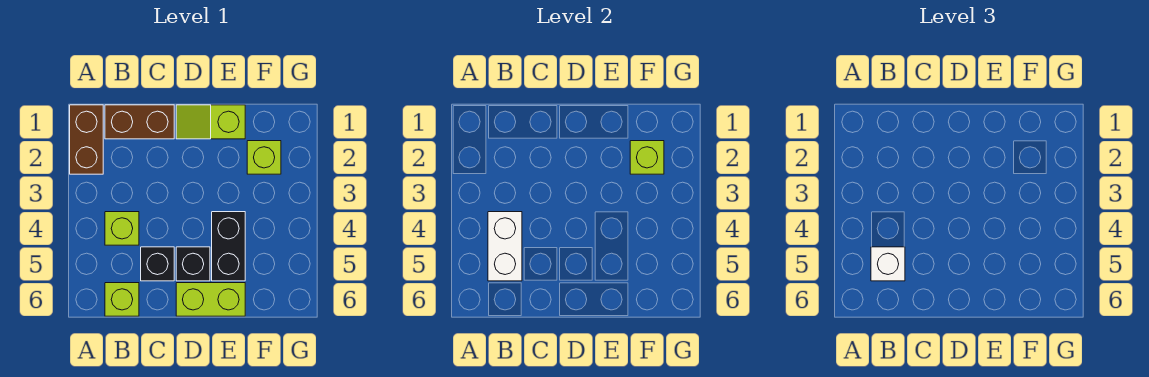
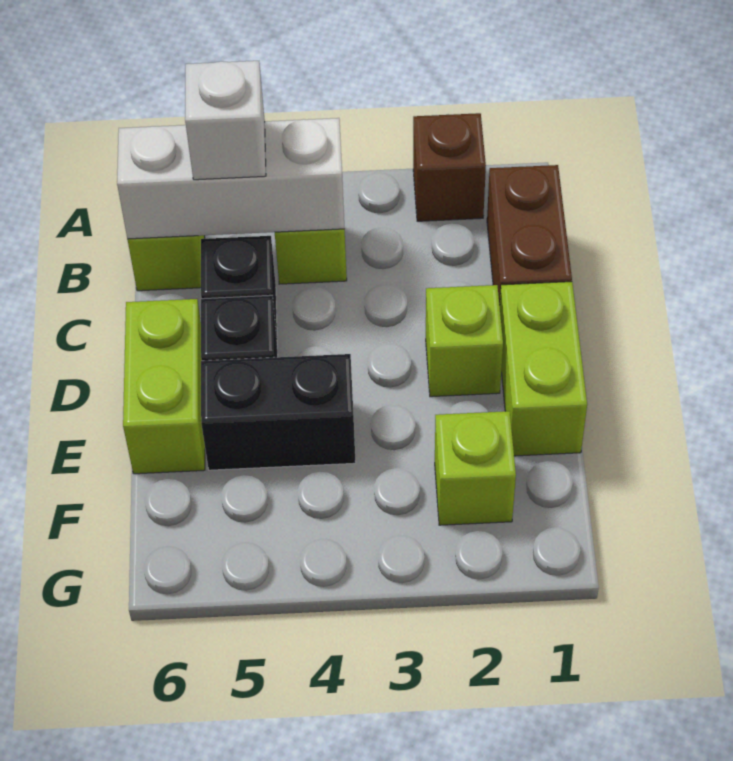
brown 1x2 brick [70,105,103,174] -> brown 1x1 brick [413,113,486,221]
white 1x2 brick [488,212,522,281] -> white 1x3 brick [117,118,345,239]
lime 1x2 slope [176,105,245,139] -> lime 1x2 brick [500,282,587,456]
lime 1x1 brick [630,141,664,174] -> lime 1x1 brick moved to [426,285,503,397]

